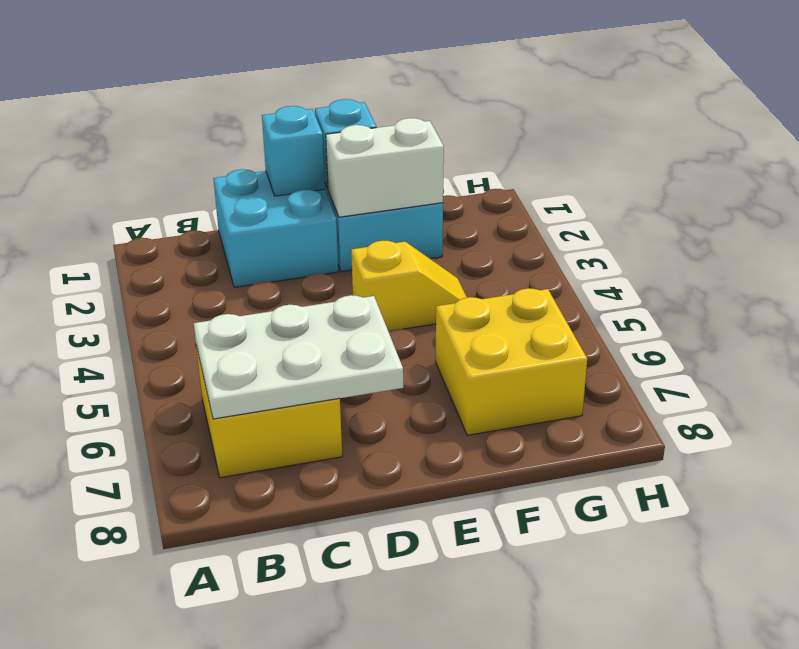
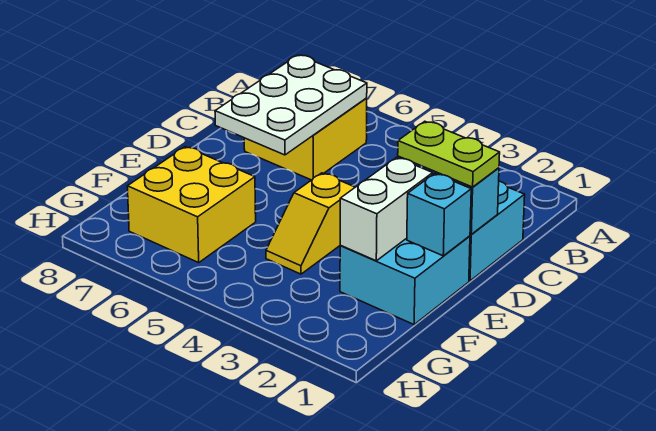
none -> lime 1x2 plate [398,121,500,187]

